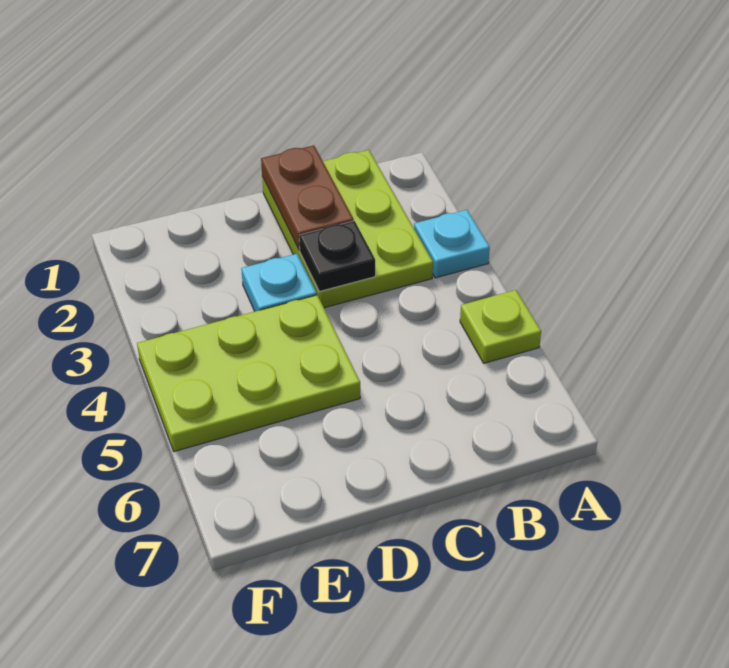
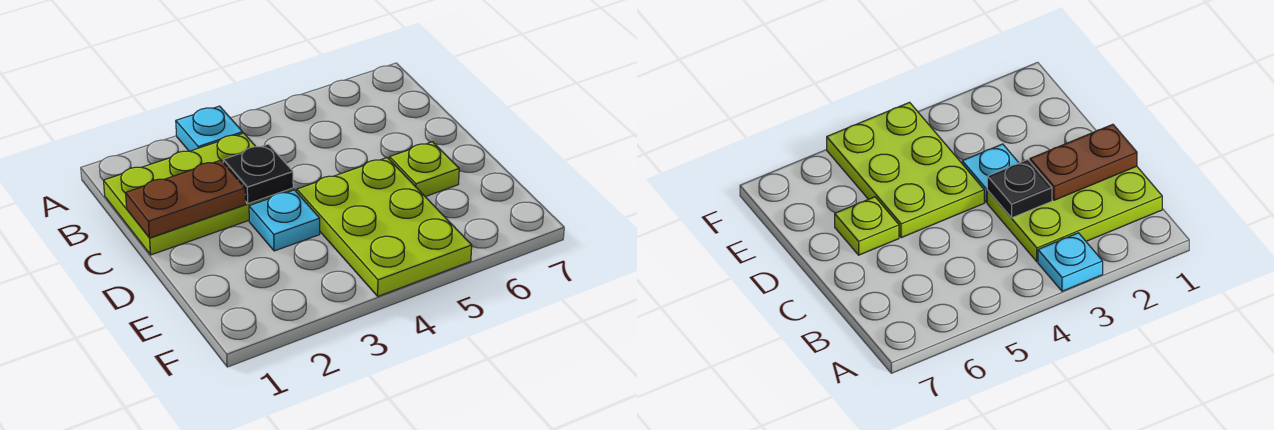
lime 1x1 plate [460,290,541,363] -> lime 1x1 plate moved to [390,142,459,197]

